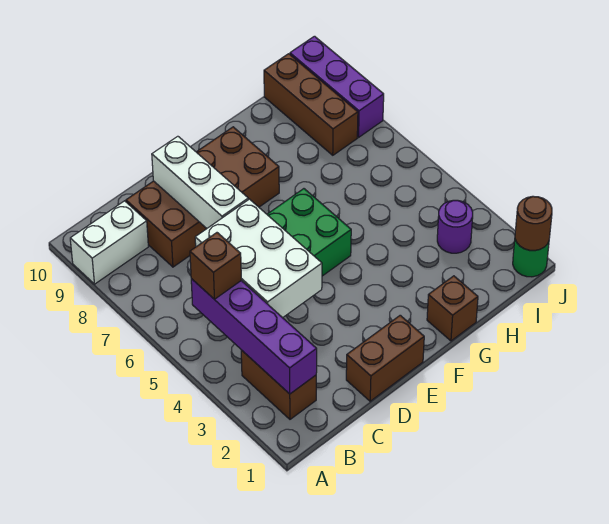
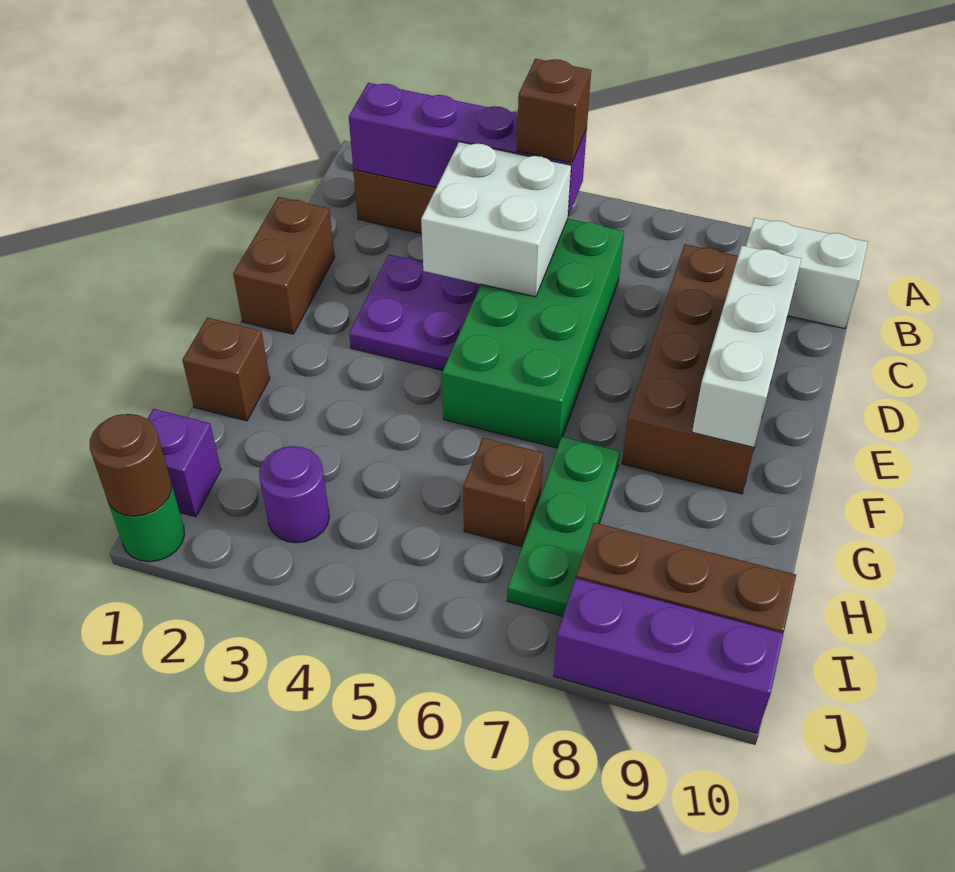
white 1x2 brick [70,201,148,284] -> white 1x2 brick turned to [746,218,868,329]
white 2x3 brick [195,199,322,318] -> white 2x2 brick [421,142,571,297]
none -> purple 2x2 plate [349,255,481,370]
white 1x3 brick [152,136,248,228] -> white 1x3 brick turned to [692,246,801,447]
none -> green 1x3 plate [507,437,620,616]
none -> brown 1x1 brick [463,438,543,547]
none -> purple 1x1 brick [148,409,221,517]

